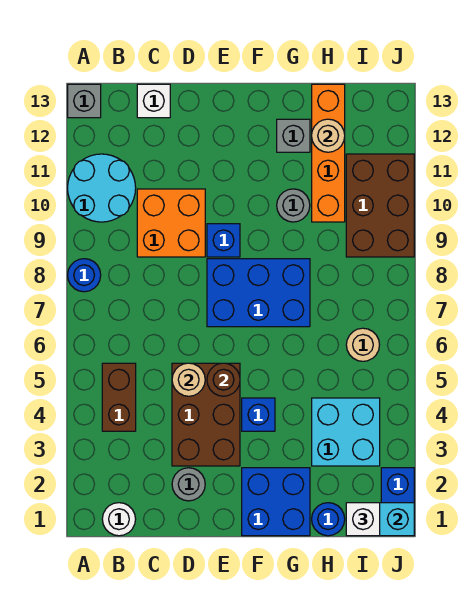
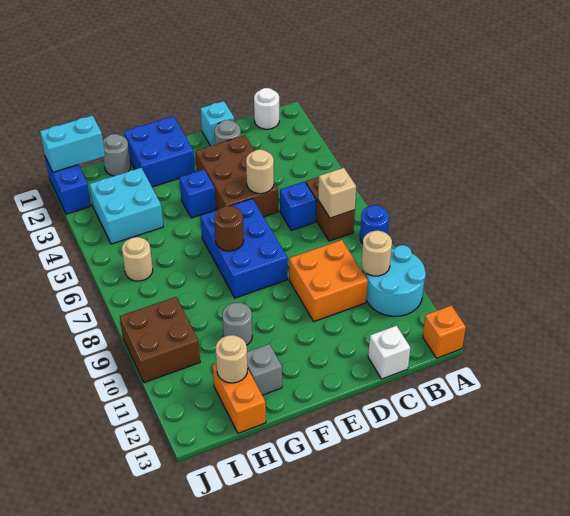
grey 1x1 brick [68,84,101,118] -> orange 1x1 brick [423,306,466,358]
brown 1x2 brick [102,363,136,431] -> brown 1x2 brick moved to [306,177,355,241]
none -> tan 1x1 brick [318,168,356,218]
none -> tan 1x1 round brick [361,230,392,276]
none -> cyan 1x1 brick [200,101,234,146]
brown 1x1 round brick [207,363,240,396] -> brown 1x1 round brick moved to [214,206,244,251]
blue 2x3 brick [207,259,310,327] -> blue 2x3 brick turned to [200,199,288,298]
blue 1x1 brick [207,224,240,257] -> blue 1x1 brick moved to [280,181,316,230]
blue 1x1 round brick [312,503,345,536] -> grey 1x1 round brick [103,134,131,176]
orange 1x4 brick [312,84,345,222] -> orange 1x2 brick [212,363,266,433]
white 1x1 brick [346,503,380,536] -> none
brown 2x3 brick [346,154,414,257] -> brown 2x2 brick [120,297,200,383]

